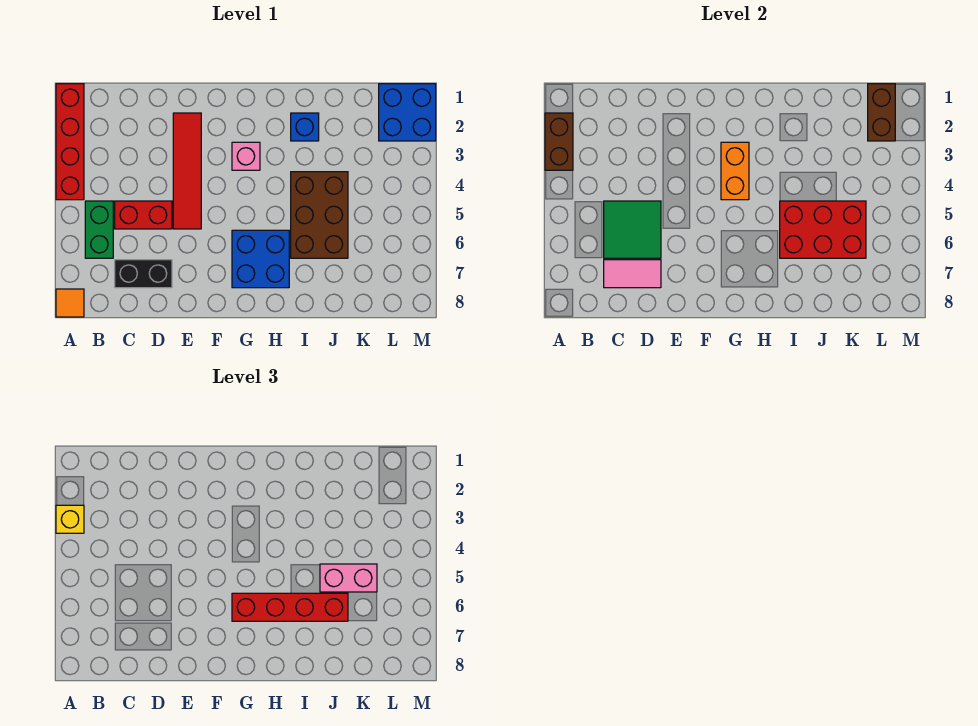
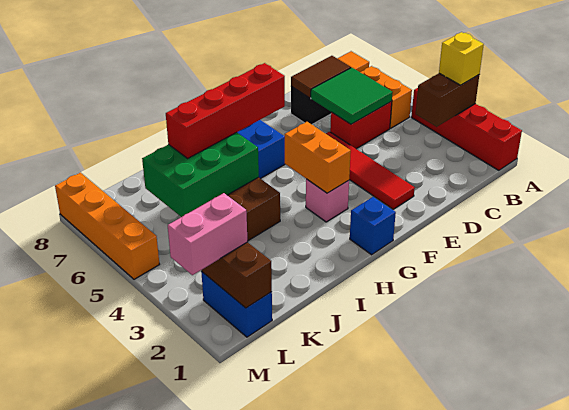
brown 1x2 brick [545,113,573,170] -> brown 1x2 brick turned to [416,73,479,127]
green 1x2 brick [85,201,113,258] -> orange 1x2 brick [360,66,412,128]
pink 1x2 tile [604,260,661,288] -> brown 1x2 tile [291,56,351,98]
blue 1x1 brick [291,113,319,141] -> blue 1x1 brick moved to [350,197,396,255]
red 2x3 brick [780,201,866,258] -> green 2x3 brick [142,132,259,217]
pink 1x2 brick [320,564,377,592] -> pink 1x2 brick moved to [168,193,247,275]
blue 2x2 brick [379,84,436,141] -> blue 1x2 brick [201,271,272,337]
none -> orange 1x4 brick [55,173,160,279]

